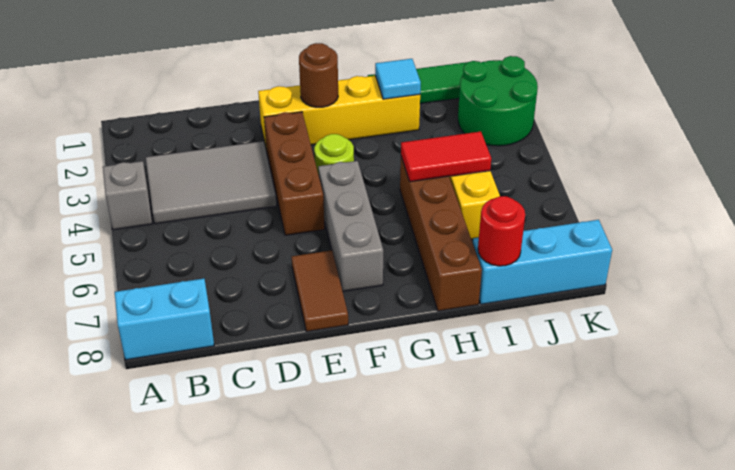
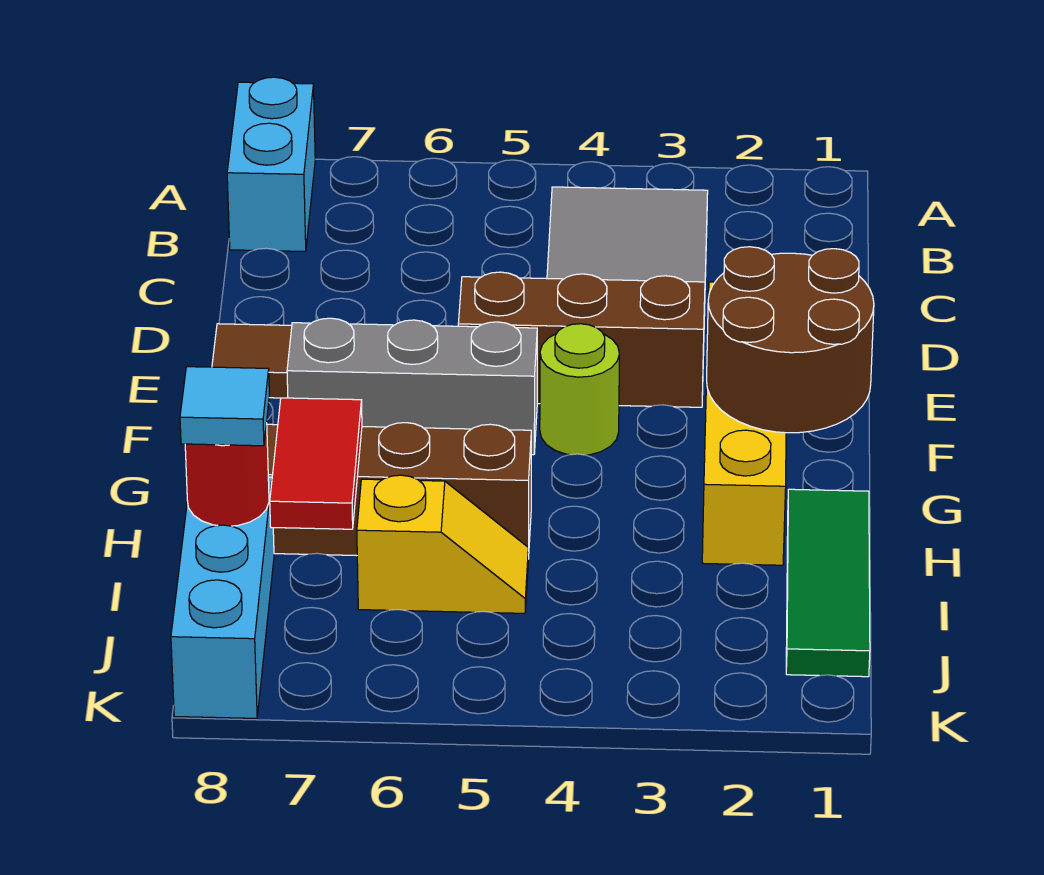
grey 1x1 brick [103,161,152,230] -> none
brown 1x1 round brick [299,43,338,107] -> brown 2x2 round brick [707,247,874,433]
cyan 1x1 tile [375,59,421,99] -> cyan 1x1 tile moved to [180,367,269,446]
red 1x2 tile [401,131,491,182] -> red 1x2 tile moved to [270,398,362,529]
green 2x2 round brick [458,56,538,146] -> none

